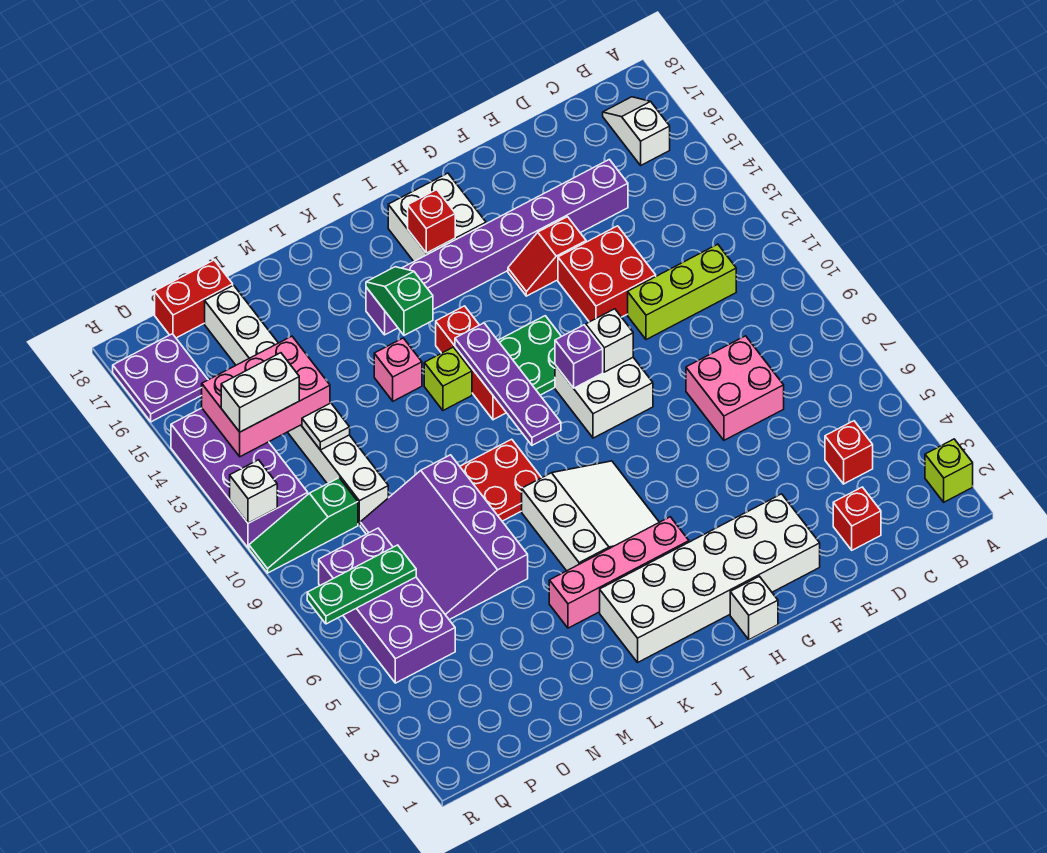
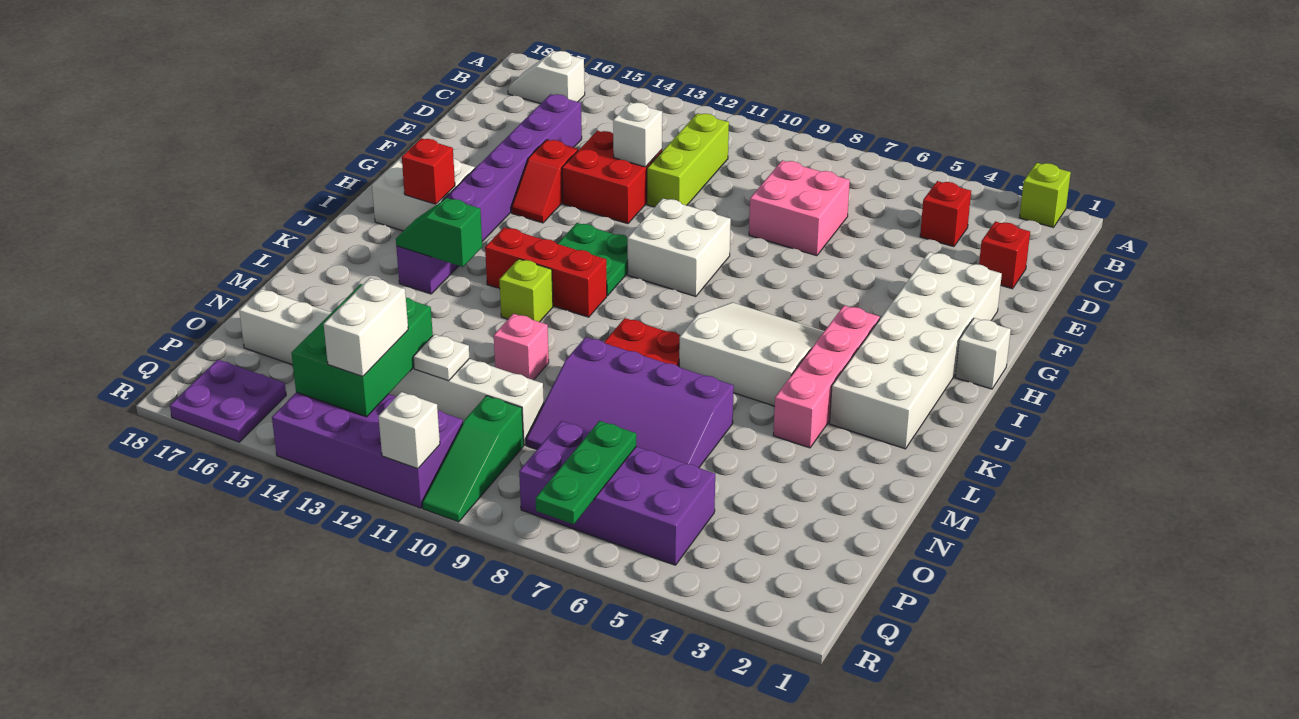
white 1x1 brick [586,309,633,372] -> white 1x1 brick moved to [613,102,662,167]
purple 1x1 brick [555,325,603,388] -> none
purple 1x4 plate [455,323,561,445] -> none
pink 1x1 brick [374,338,422,401] -> pink 1x1 brick moved to [494,314,549,380]
pink 2x3 brick [202,336,330,457] -> green 2x3 brick [292,284,433,417]
red 1x2 brick [155,260,233,338] -> none

